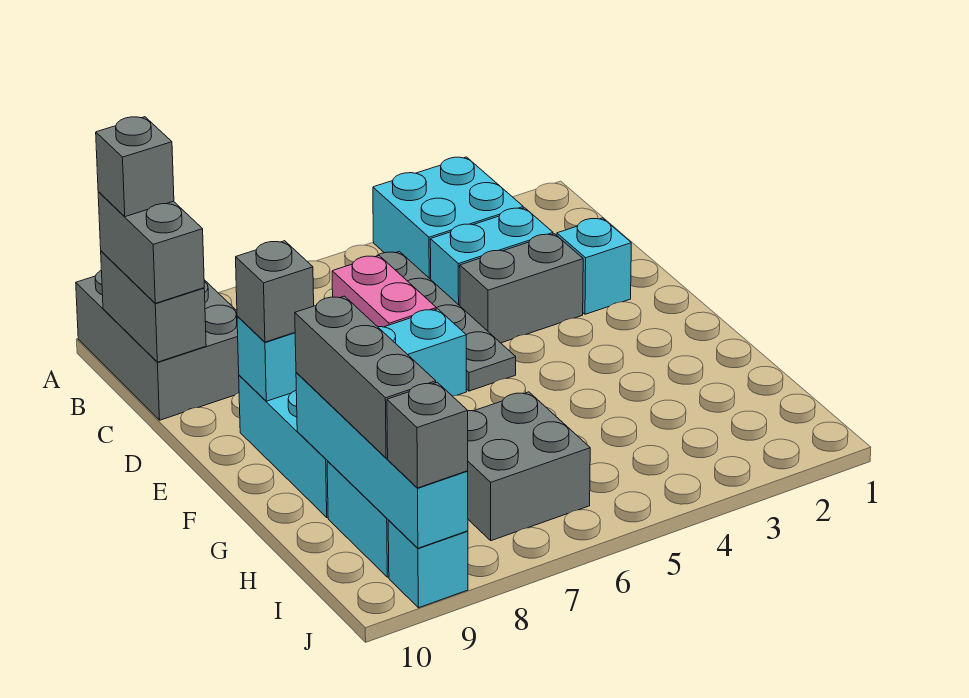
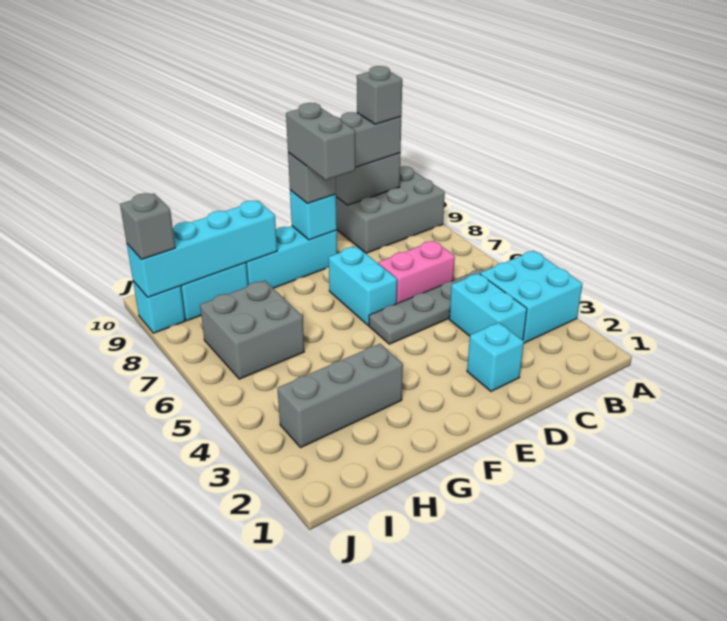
grey 1x2 brick [460,234,583,343] -> grey 1x2 brick moved to [286,103,356,180]
grey 1x3 brick [295,296,436,458] -> grey 1x3 brick moved to [277,344,403,447]

